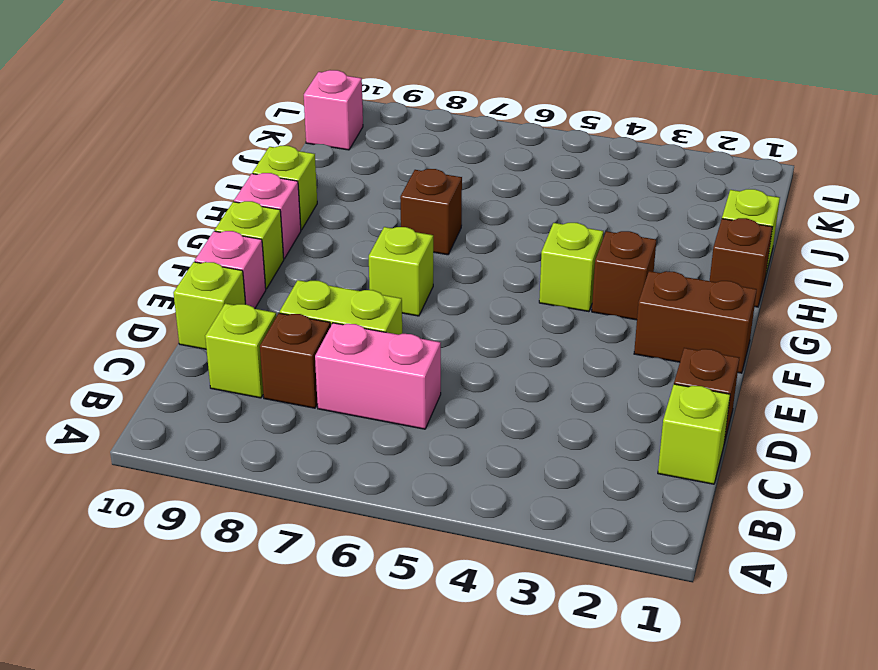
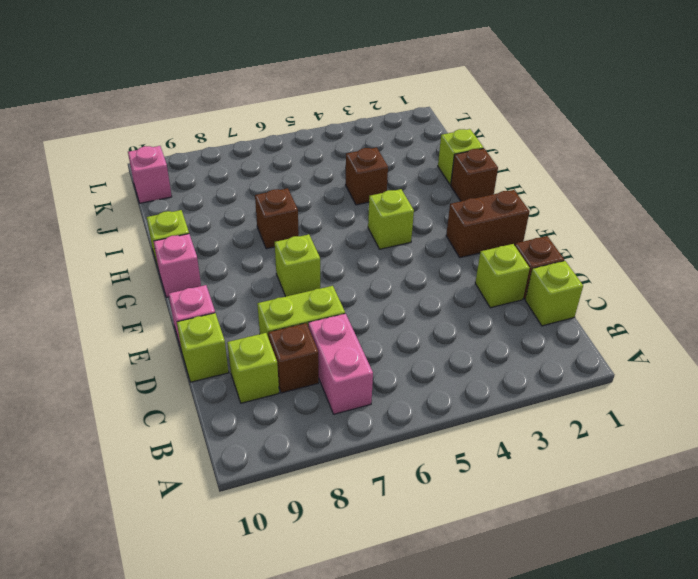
pink 1x2 brick [315,323,441,429] -> pink 1x2 brick turned to [308,314,373,414]
lime 1x1 brick [215,201,284,289] -> lime 1x1 brick moved to [475,244,530,308]
brown 1x1 brick [592,231,656,320] -> brown 1x1 brick moved to [345,148,388,205]

